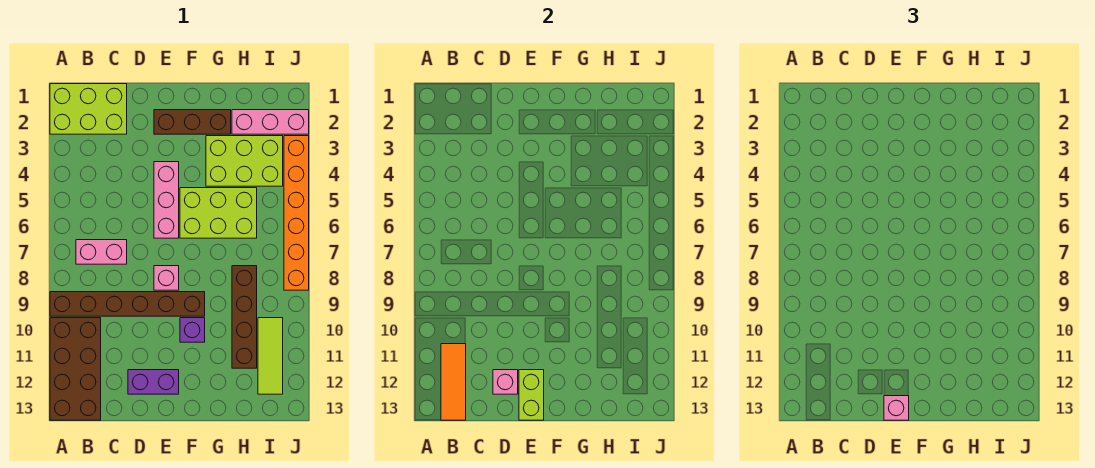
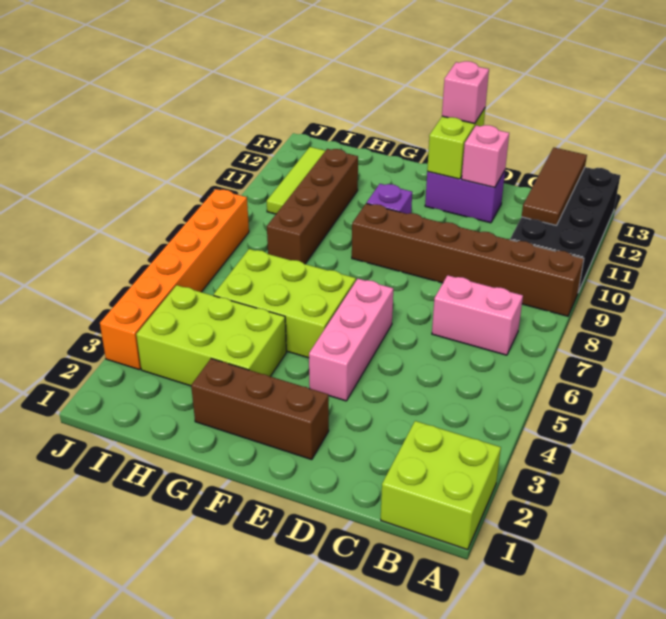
lime 2x3 brick [50,84,127,134] -> lime 2x2 brick [381,421,501,550]
brown 2x4 brick [50,318,101,420] -> black 2x4 brick [510,167,620,292]
orange 1x3 tile [441,344,466,420] -> brown 1x3 tile [522,148,587,225]
pink 1x1 brick [154,266,179,290] -> none
pink 1x3 brick [232,110,309,134] -> none

